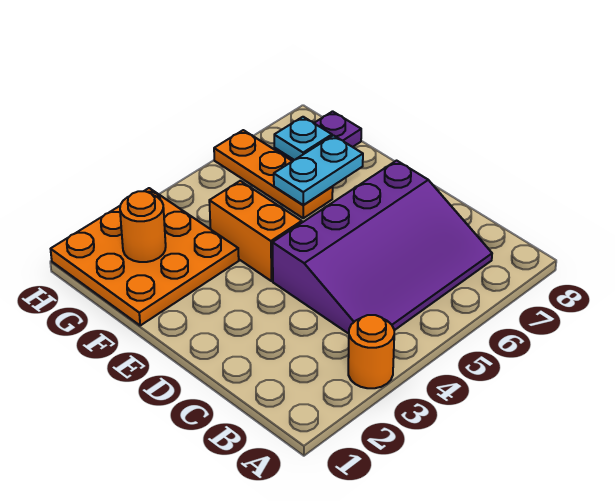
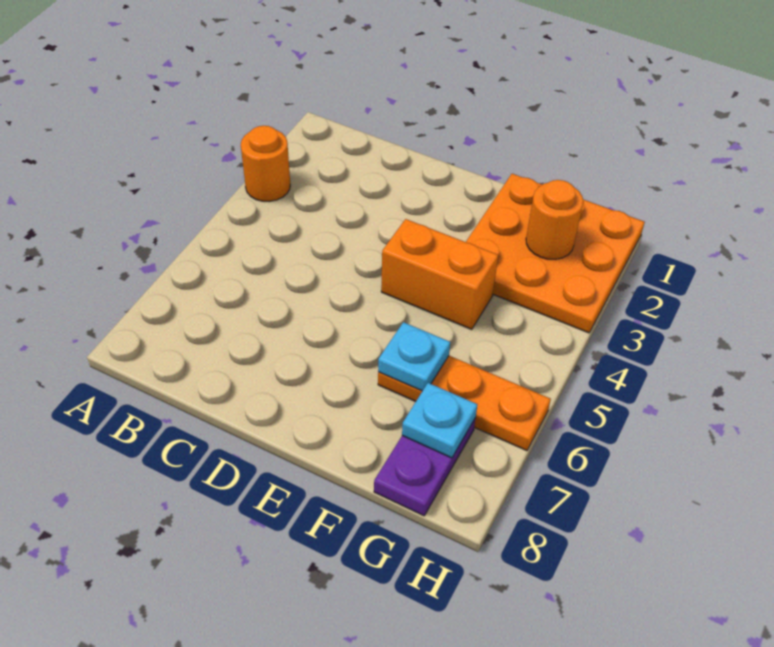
purple 3x4 slope [272,161,492,334] -> none
cyan 1x2 plate [274,135,363,205] -> cyan 1x1 plate [378,322,450,391]

